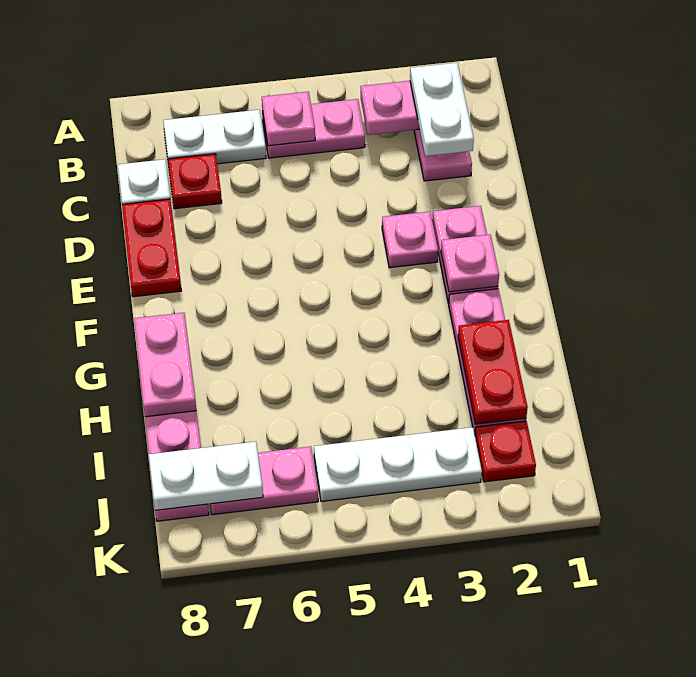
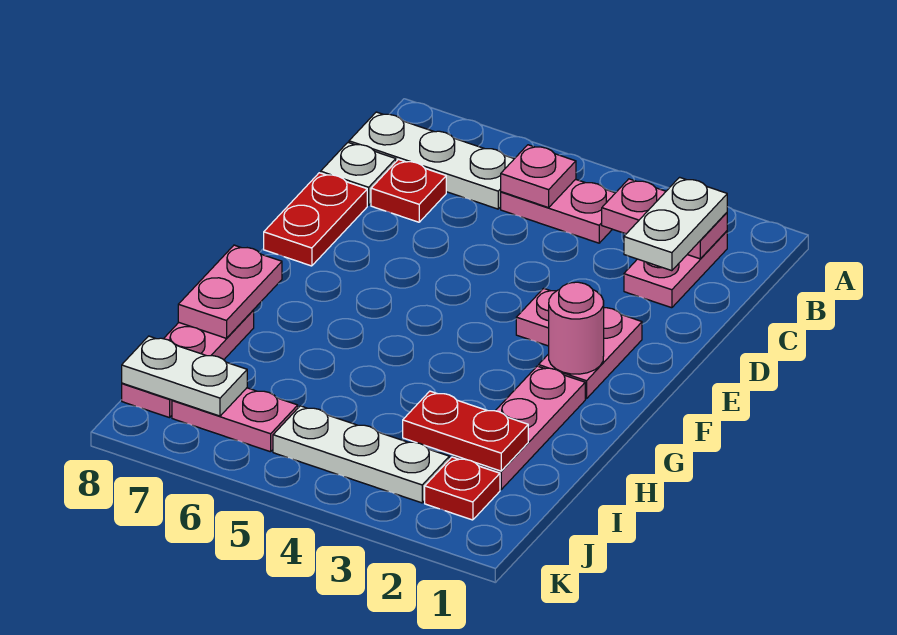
white 1x2 plate [163,110,266,165] -> white 1x3 plate [349,112,514,209]
pink 1x1 plate [441,235,499,292] -> pink 1x1 round brick [549,282,604,374]
red 1x2 plate [458,320,528,424] -> red 1x2 plate turned to [403,391,528,471]

